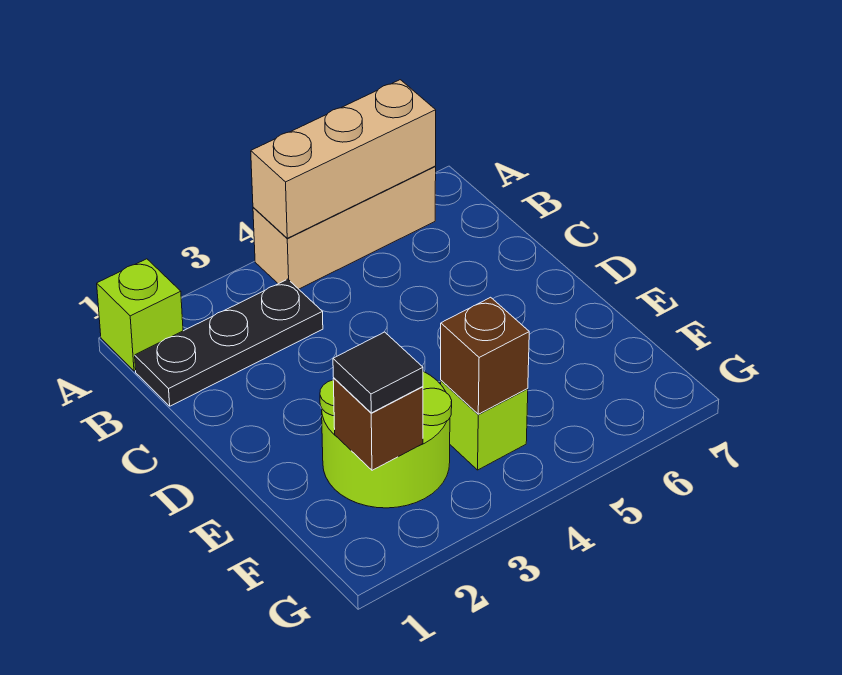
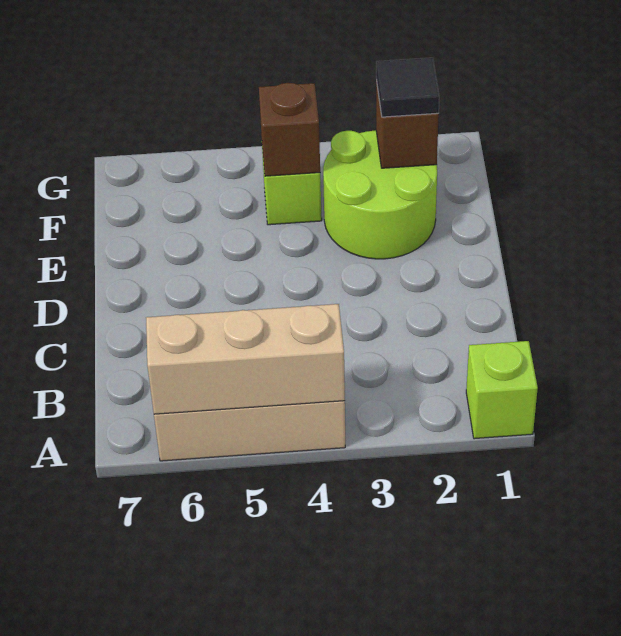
black 1x3 plate [135,279,323,406] -> none

